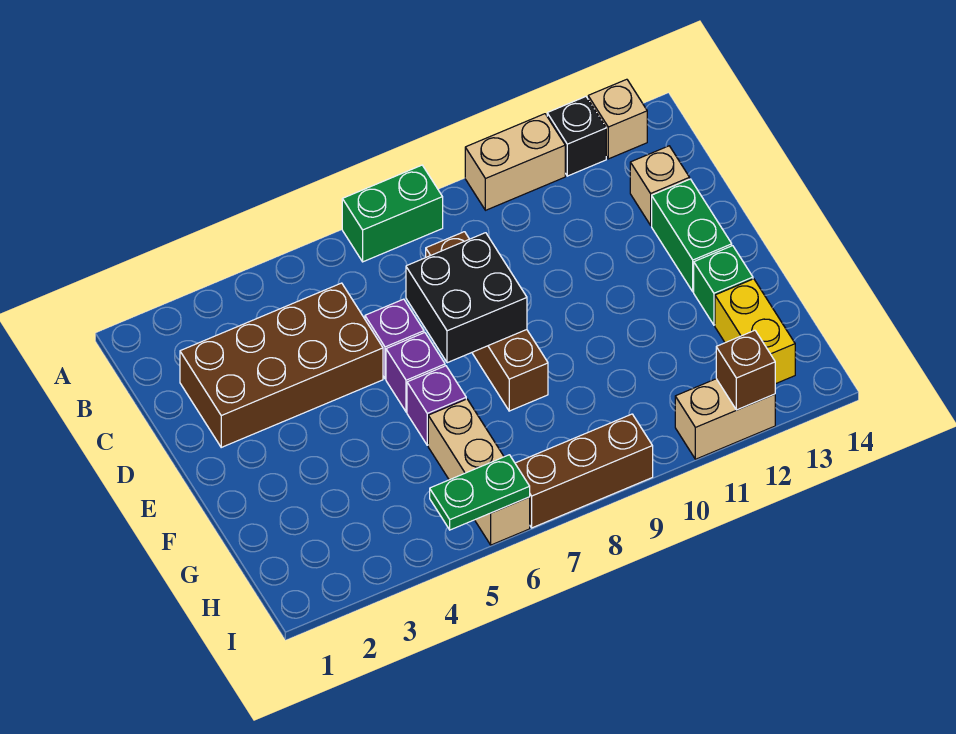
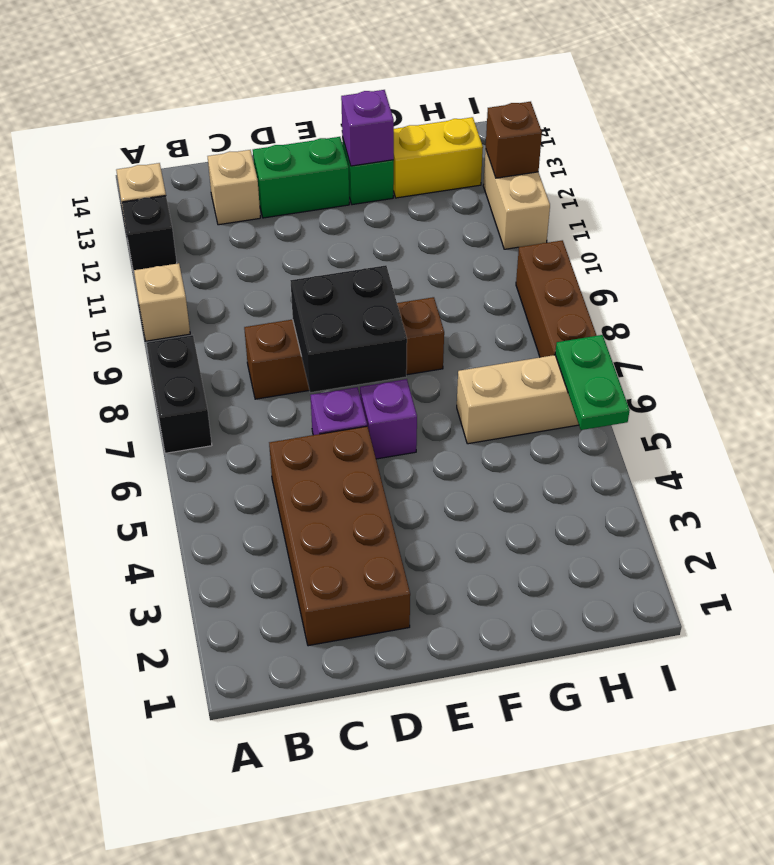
green 1x2 brick [342,165,443,262] -> black 1x2 brick [147,335,212,453]
tan 1x2 brick [465,114,565,210] -> tan 1x1 brick [134,263,190,341]
purple 1x1 brick [407,366,466,445] -> purple 1x1 brick moved to [341,90,394,166]

